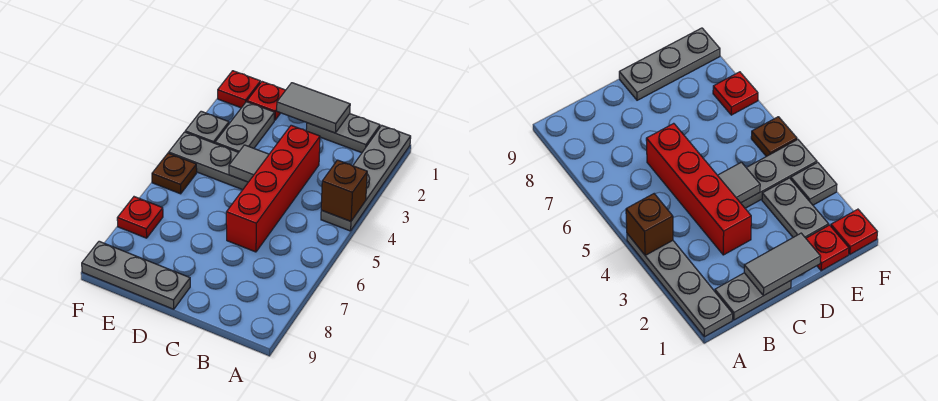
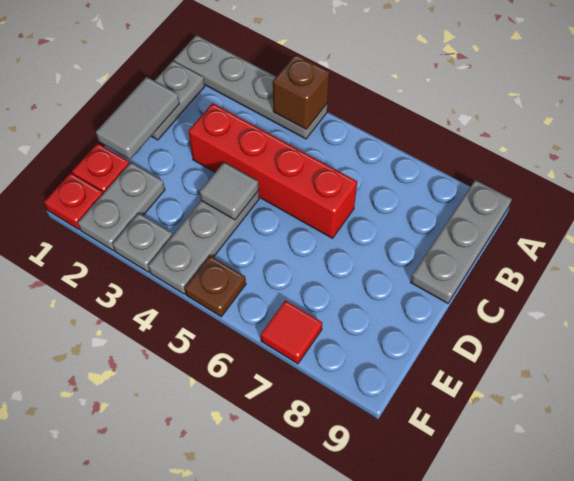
grey 1x3 plate [82,241,190,309] -> grey 1x3 plate moved to [411,180,512,303]
grey 1x2 plate [215,102,275,152] -> grey 1x2 plate turned to [78,163,165,251]
red 1x1 plate [117,197,163,238] -> red 1x1 tile [261,300,322,364]

